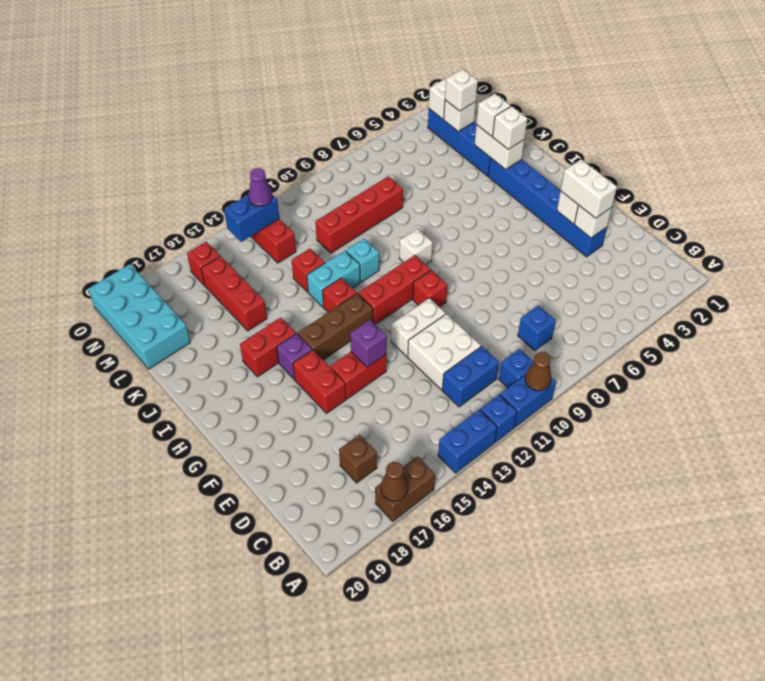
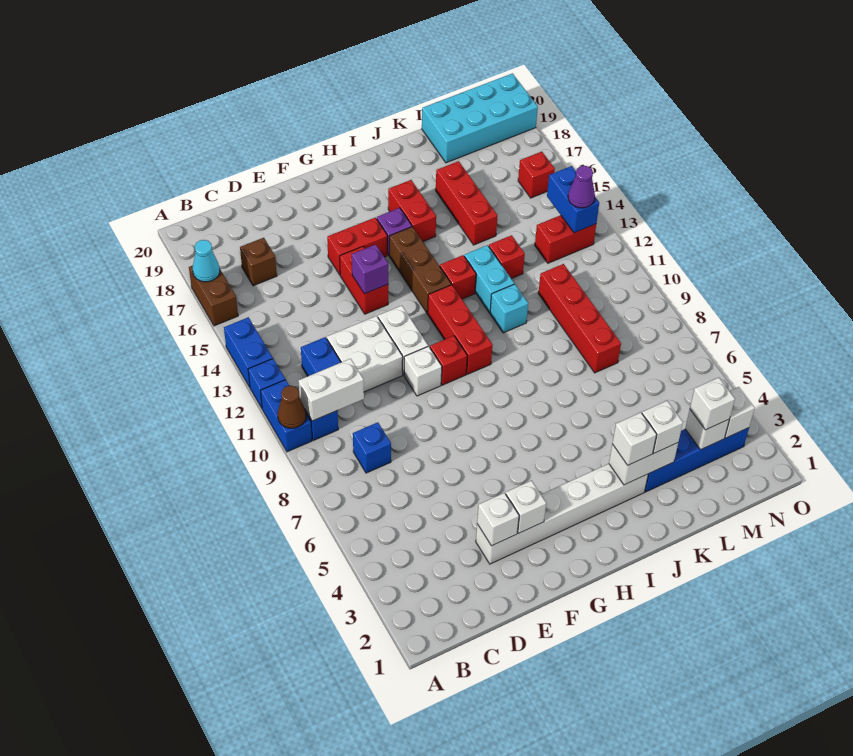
brown 1x1 cone [381,462,408,501] -> cyan 1x1 cone [193,240,220,282]
blue 1x6 brick [488,158,607,257] -> white 1x6 brick [476,464,648,564]
white 1x2 brick [561,159,617,218] -> white 1x2 brick moved to [299,359,364,421]
white 1x1 brick [399,229,433,264] -> white 1x1 brick moved to [404,346,442,396]
red 1x3 brick [201,256,267,331] -> red 1x3 brick turned to [436,161,498,245]

